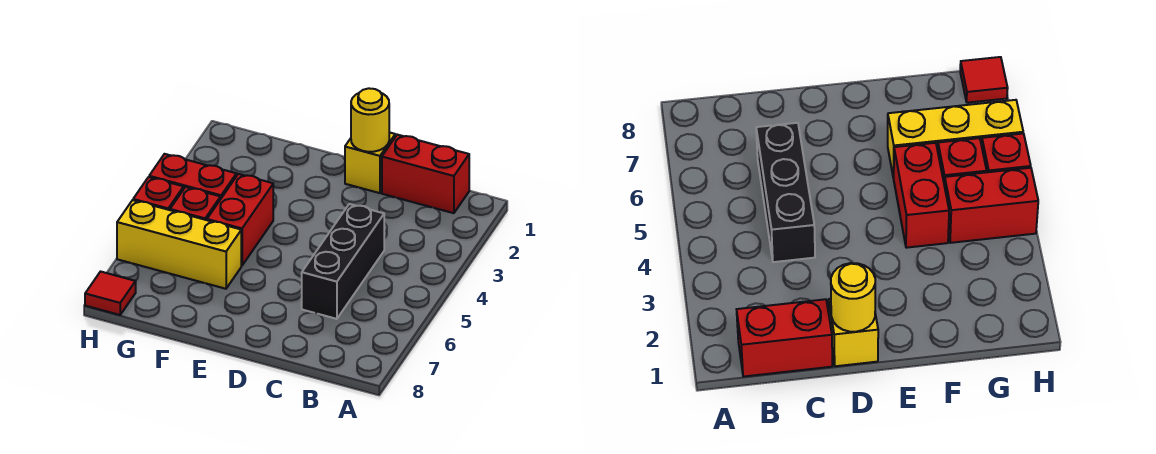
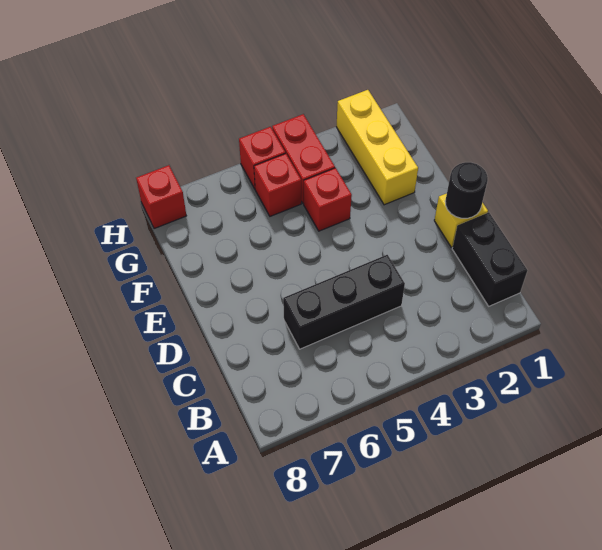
red 1x2 brick [382,135,469,213] -> black 1x2 brick [452,212,527,306]
yellow 1x1 round brick [351,88,389,152] -> black 1x1 round brick [445,162,488,218]
red 1x2 brick [207,174,273,266] -> red 1x1 brick [304,168,352,231]
yellow 1x3 brick [117,200,241,289] -> yellow 1x3 brick moved to [336,90,418,205]
red 1x1 tile [85,272,136,315] -> red 1x1 brick [136,165,186,229]

